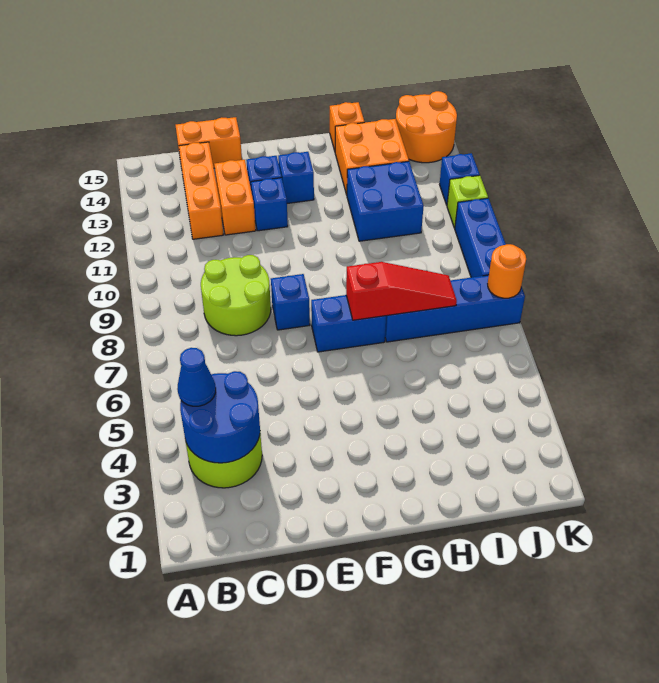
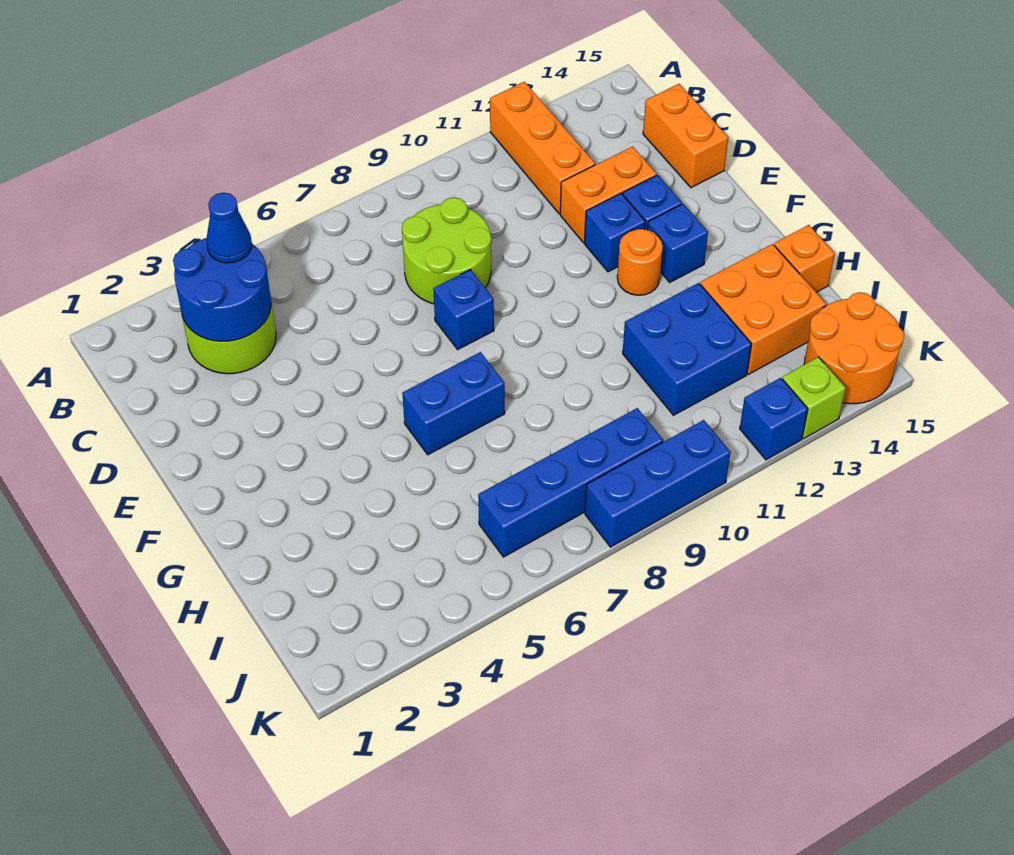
orange 1x3 brick [179,142,223,239] -> orange 1x3 brick turned to [490,82,595,214]
blue 1x2 brick [311,295,386,352] -> blue 1x2 brick turned to [402,352,505,455]
red 1x3 slope [346,262,457,320] -> none
blue 1x4 brick [385,275,525,342] -> blue 1x4 brick turned to [478,408,663,557]
orange 1x1 round brick [488,244,526,298] -> orange 1x1 round brick moved to [617,229,663,295]
lime 1x1 brick [447,175,488,228] -> lime 1x1 brick moved to [782,357,846,439]

